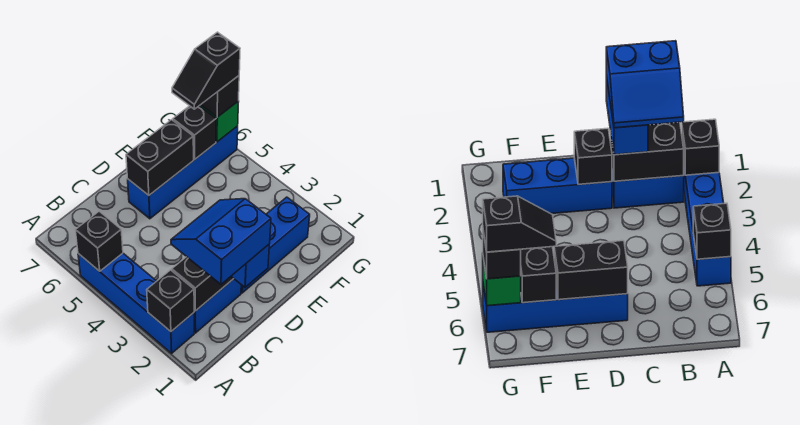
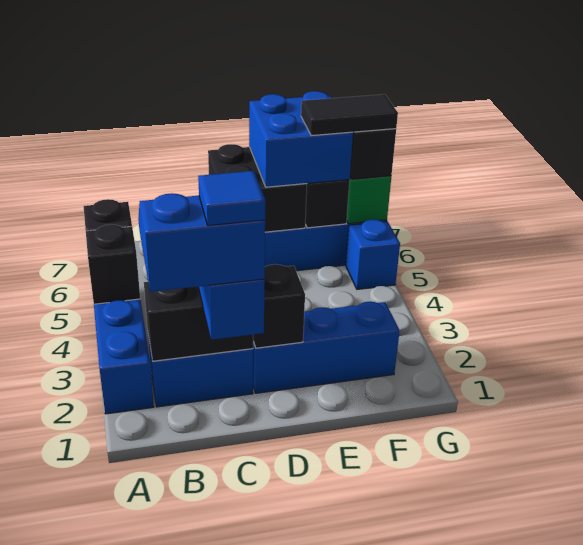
black 1x1 brick [147,270,194,331] -> black 1x1 brick moved to [86,224,140,304]
none -> blue 1x1 tile [198,171,265,226]
black 1x2 brick [126,120,194,195] -> black 2x2 brick [208,144,307,232]
none -> blue 2x2 brick [249,91,353,187]
black 1x2 slope [172,32,240,109] -> black 1x2 tile [301,94,398,136]
none -> blue 1x1 brick [346,220,400,289]

